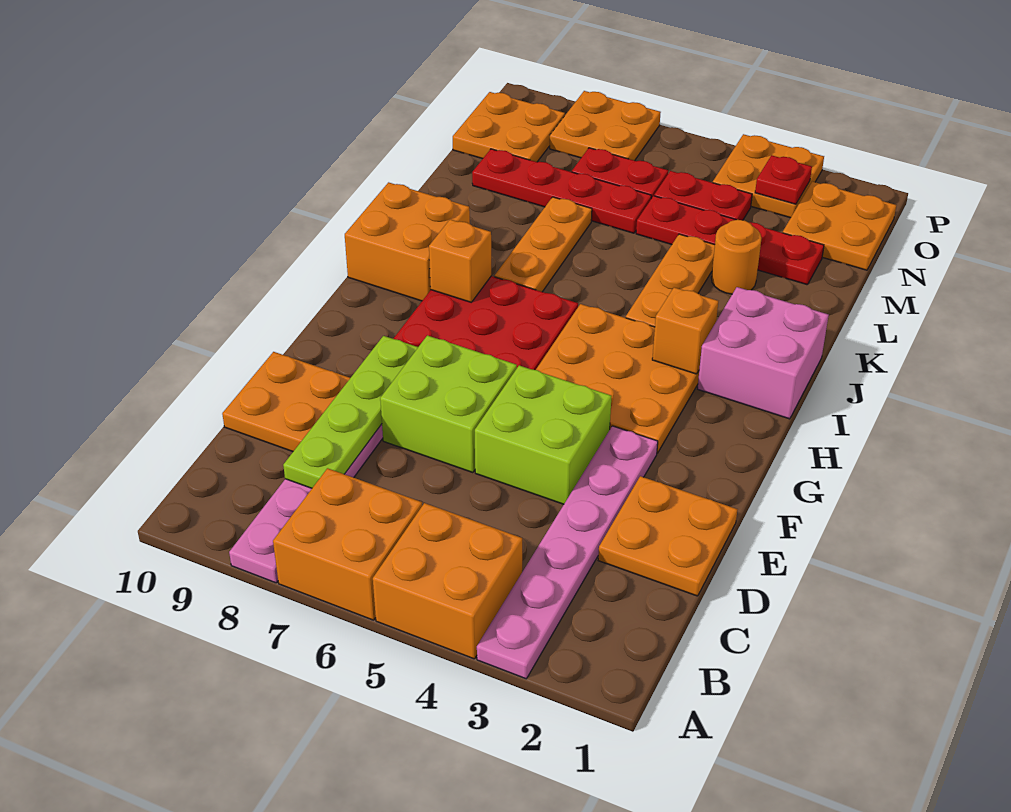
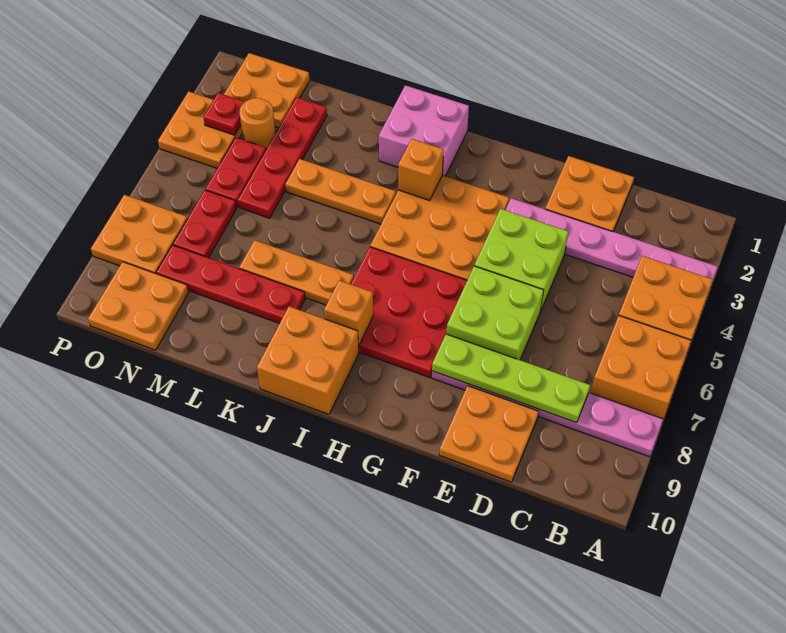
orange 1x1 round brick [711,220,762,294] -> orange 1x1 round brick moved to [240,98,276,149]
red 1x4 plate [472,149,651,233] -> red 1x4 plate turned to [156,245,305,323]

